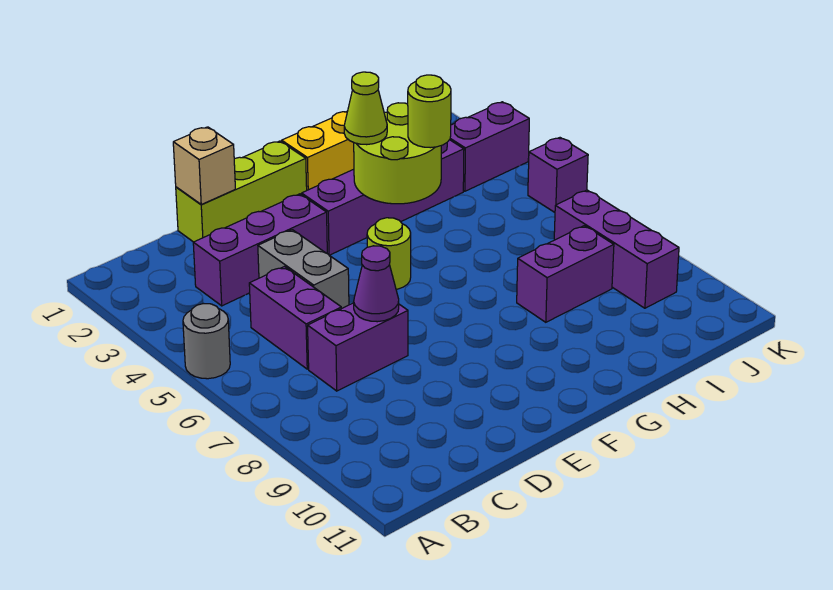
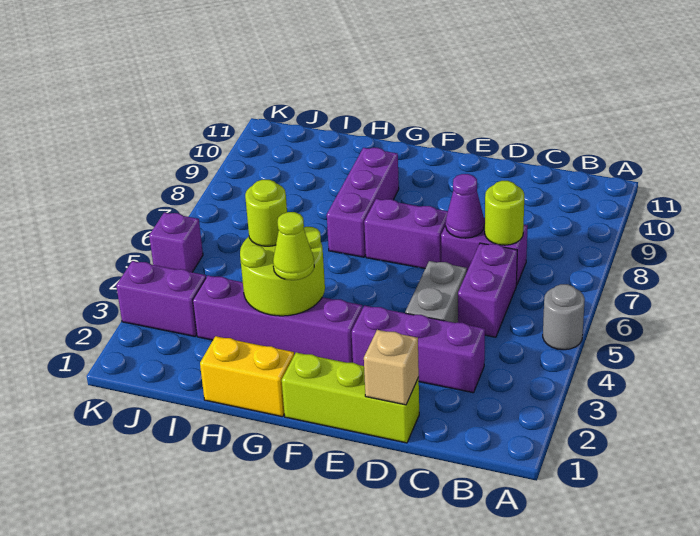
lime 1x1 round brick [367,218,411,289] -> lime 1x1 round brick moved to [485,181,524,245]
purple 1x2 brick [517,226,614,322] -> purple 1x2 brick moved to [364,199,448,268]
purple 1x3 brick [554,190,679,308] -> purple 1x3 brick moved to [327,148,399,257]

